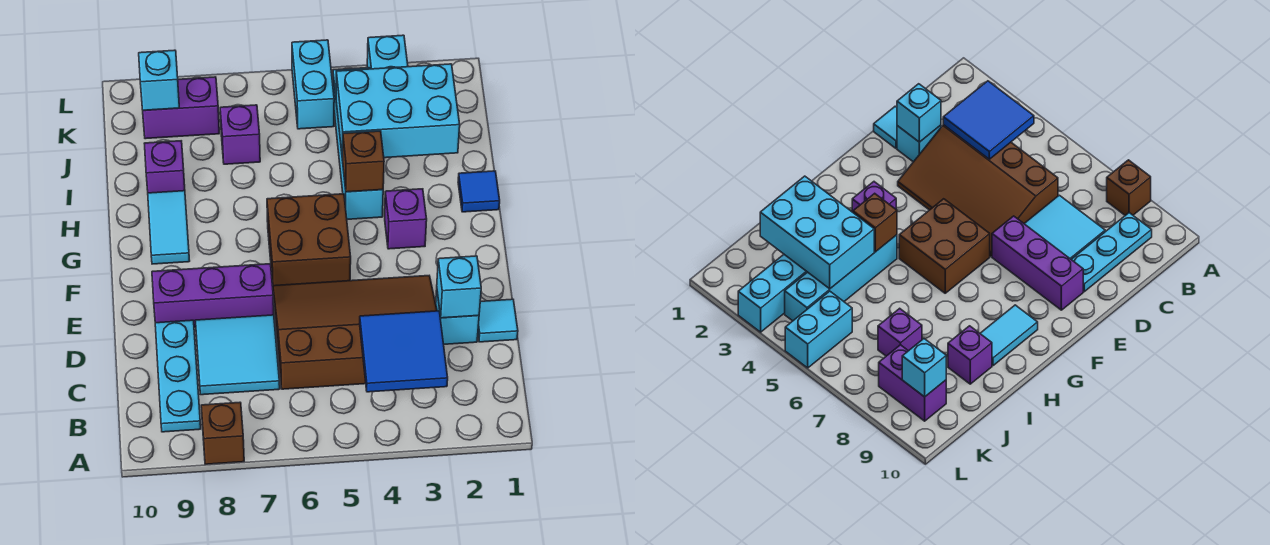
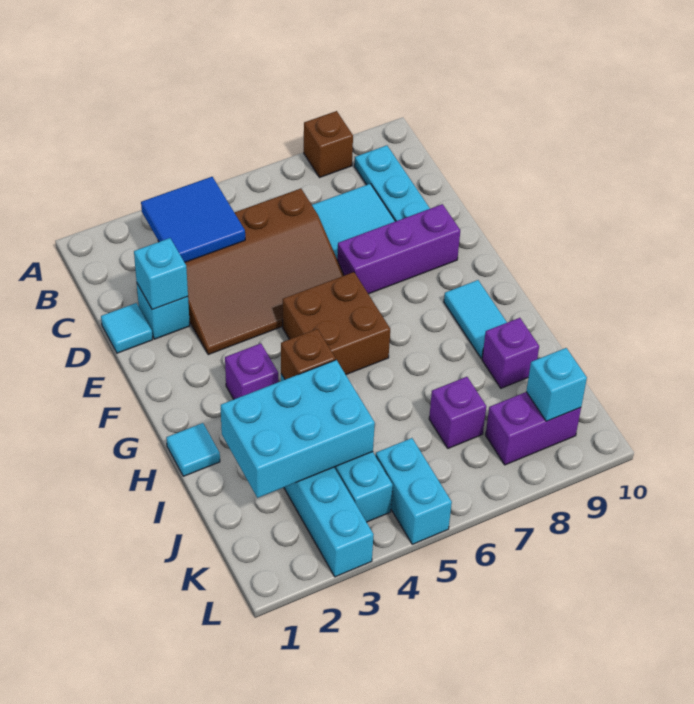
blue 1x1 tile [458,171,500,212] -> cyan 1x1 tile [166,423,220,476]

